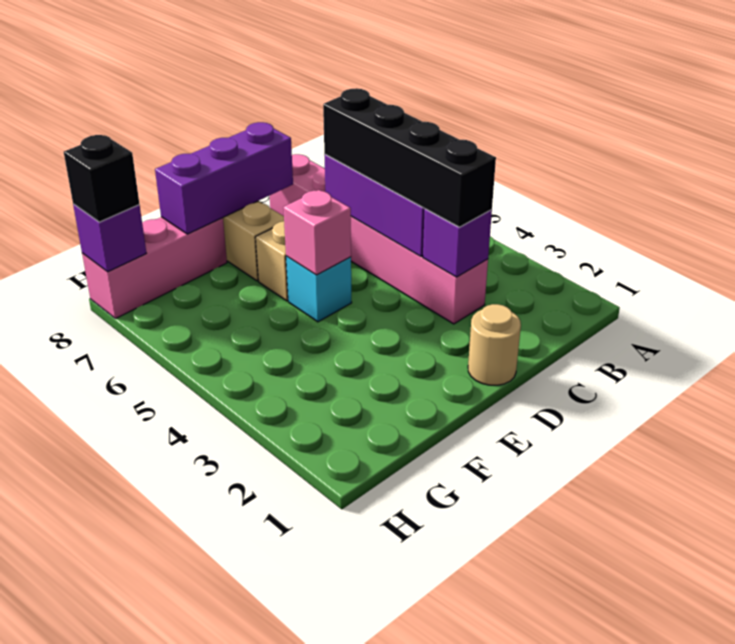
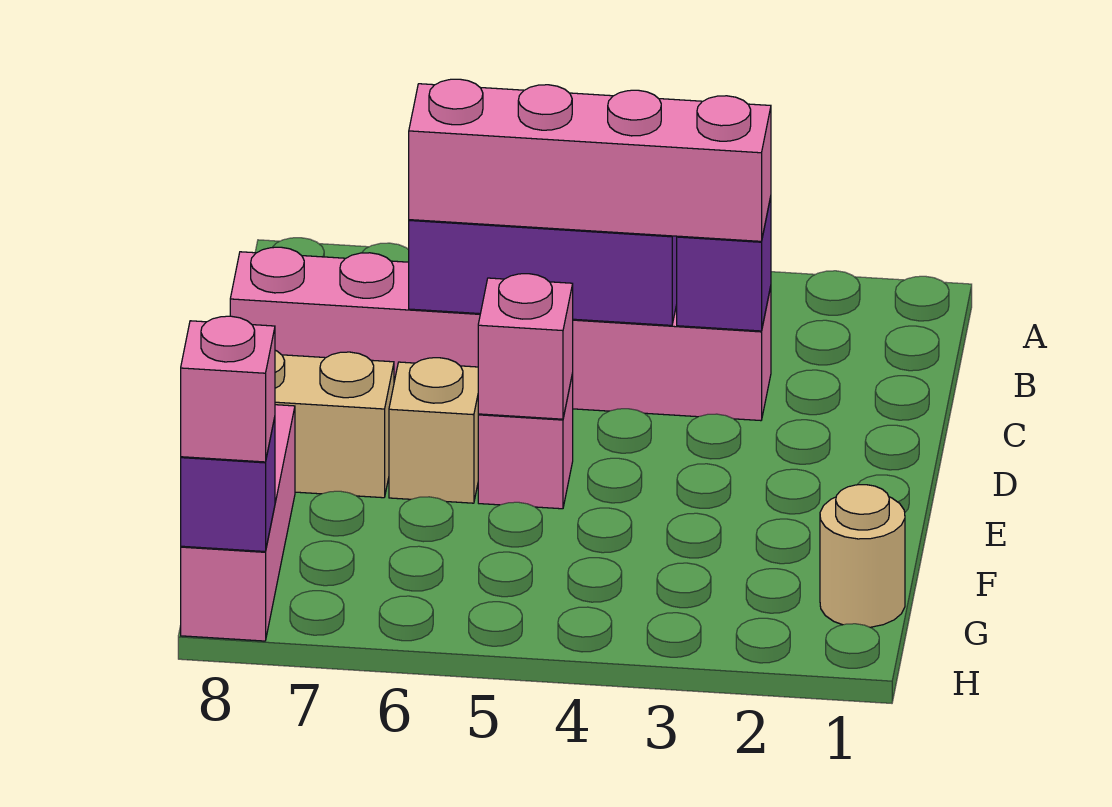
black 1x4 brick [323,88,496,227] -> pink 1x4 brick [409,79,771,241]
tan 1x1 round brick [468,304,521,385] -> tan 1x1 round brick moved to [820,485,905,627]
purple 1x3 brick [155,122,293,234] -> none
cyan 1x1 brick [286,256,352,322] -> pink 1x1 brick [478,374,573,509]
black 1x1 brick [64,135,139,222] -> pink 1x1 brick [181,316,275,462]

